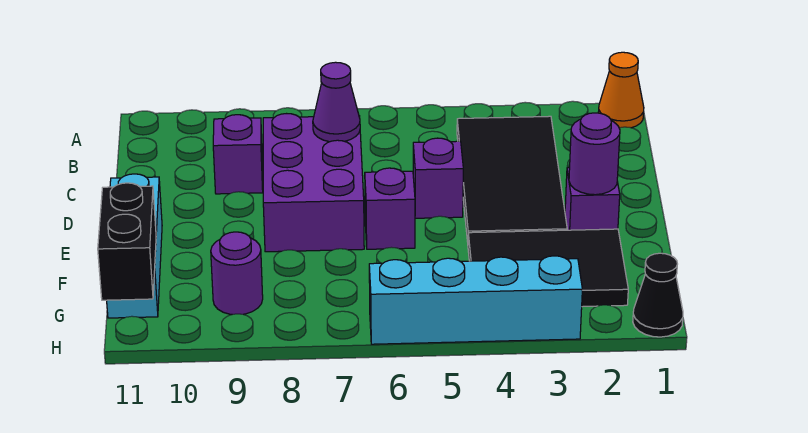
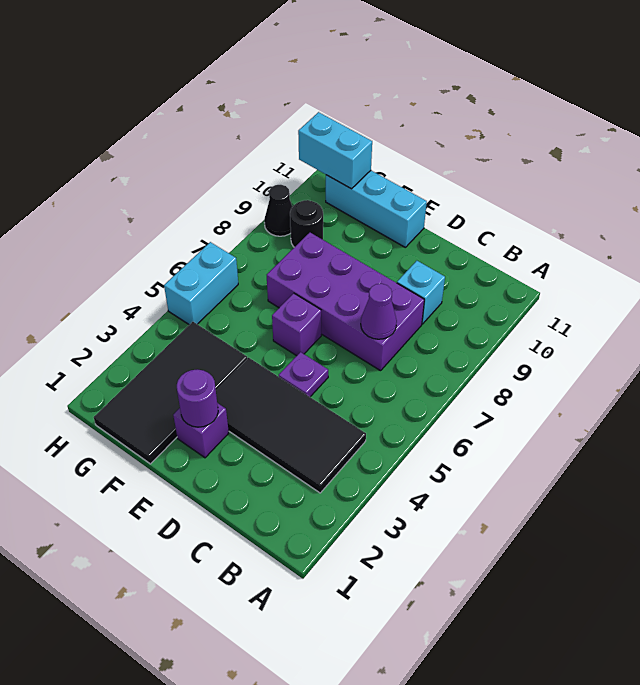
orange 1x1 cone [598,52,644,128] -> none
purple 2x3 brick [263,114,364,252] -> purple 2x4 brick [267,233,424,371]
purple 1x1 brick [213,115,263,194] -> cyan 1x1 brick [397,261,445,324]
purple 1x1 brick [413,138,463,218] -> purple 1x1 plate [279,352,328,397]
black 2x3 tile [468,229,628,307] -> black 2x4 tile [94,322,247,464]
purple 1x1 round brick [211,232,263,315] -> black 1x1 round brick [290,200,323,247]
black 1x2 brick [98,183,156,300] -> cyan 1x2 brick [298,112,372,189]
black 1x1 cone [633,253,683,337] -> black 1x1 cone moved to [264,185,292,236]
cyan 1x4 brick [369,256,582,344] -> cyan 1x2 brick [164,242,238,325]

